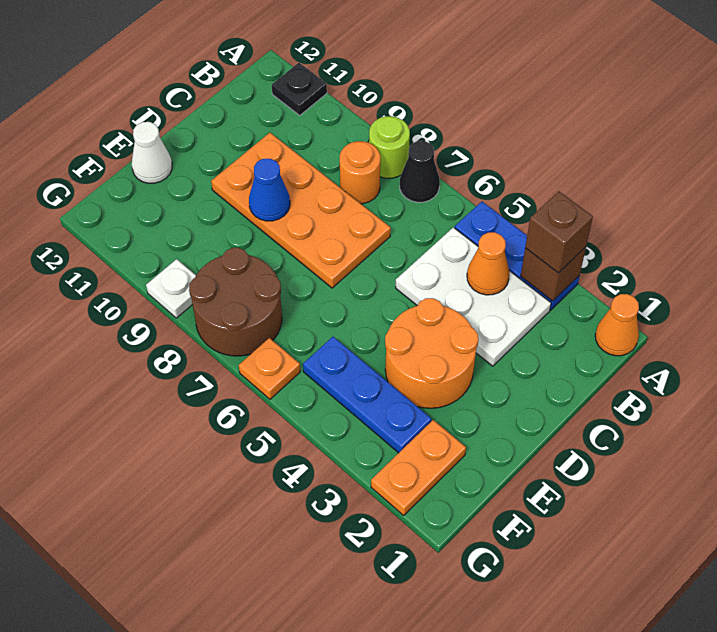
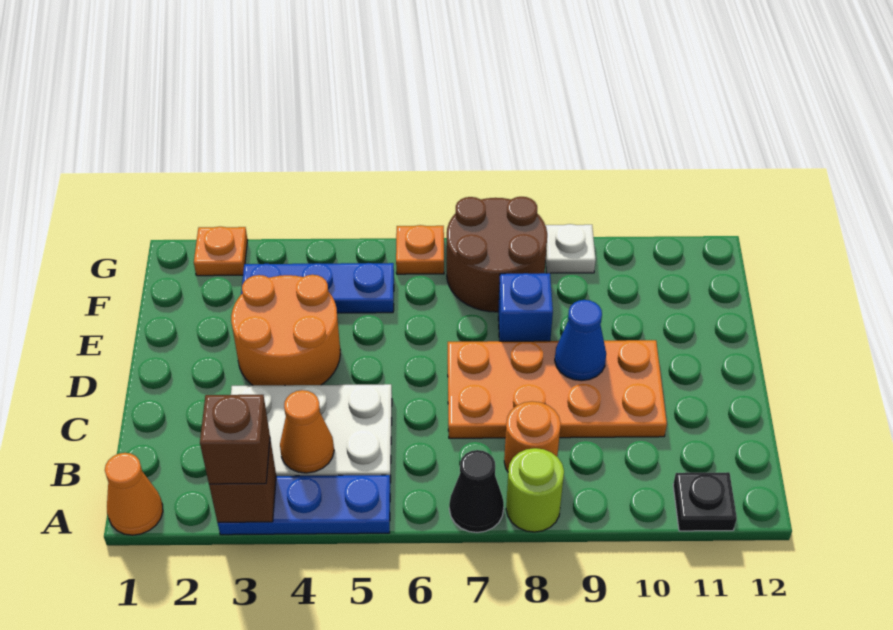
none -> blue 1x1 brick [498,273,553,341]
white 1x1 cone [132,122,172,183] -> none
orange 1x2 plate [371,420,466,515] -> orange 1x1 plate [194,227,248,276]

